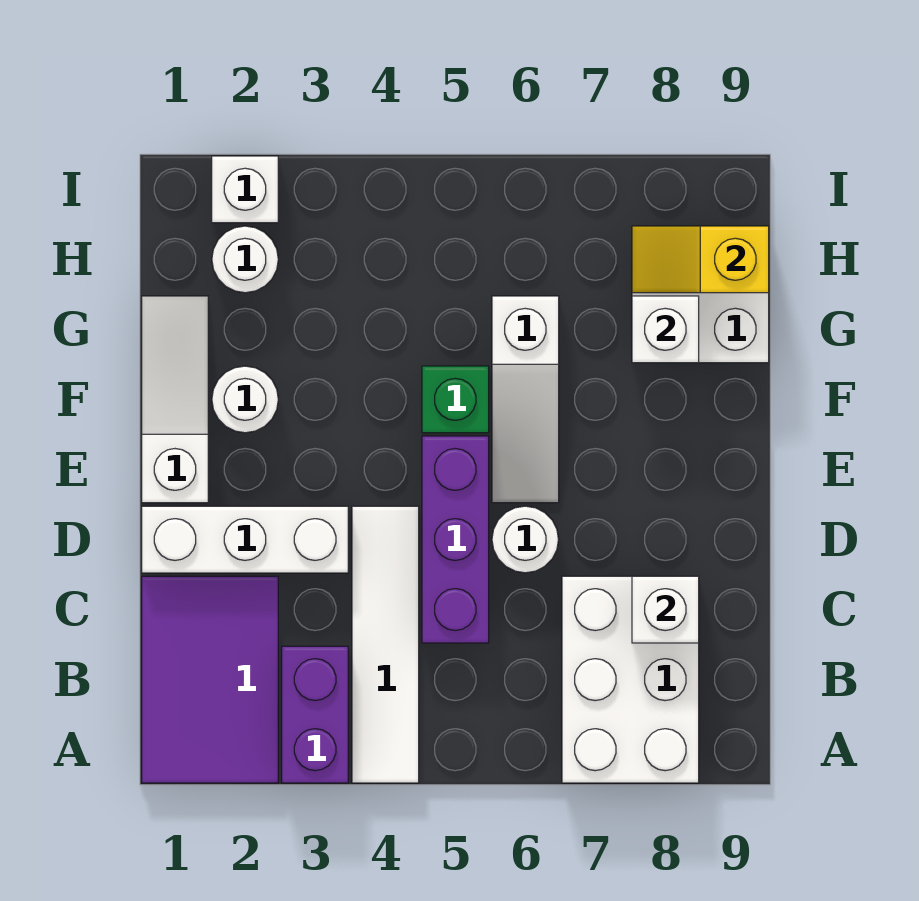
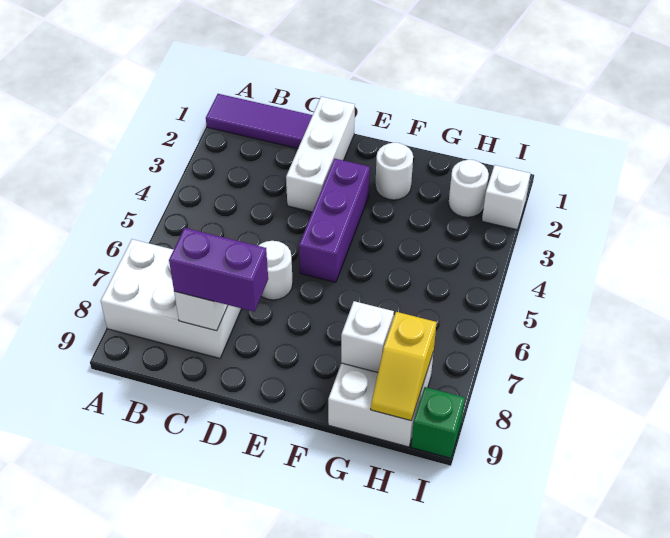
purple 2x3 tile [142,576,278,783] -> purple 1x3 tile [206,94,313,148]
purple 1x2 brick [282,646,348,783] -> purple 1x2 brick moved to [169,228,268,312]
white 1x4 tile [352,506,419,783] -> none
purple 1x3 brick [422,436,489,643] -> purple 1x3 brick turned to [299,159,370,282]
white 1x3 slope [142,296,208,503] -> none
white 1x3 slope [492,296,559,503] -> none
green 1x1 brick [422,366,489,433] -> green 1x1 brick moved to [411,387,465,458]
yellow 1x2 slope [632,226,769,293] -> yellow 1x2 slope turned to [371,312,437,421]

